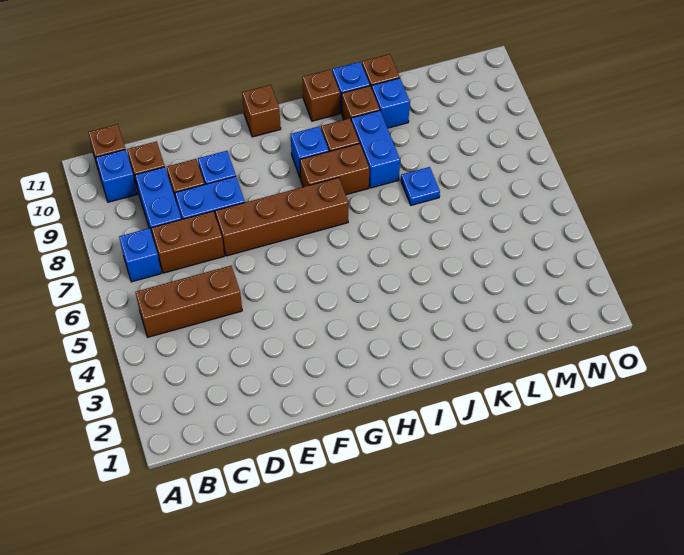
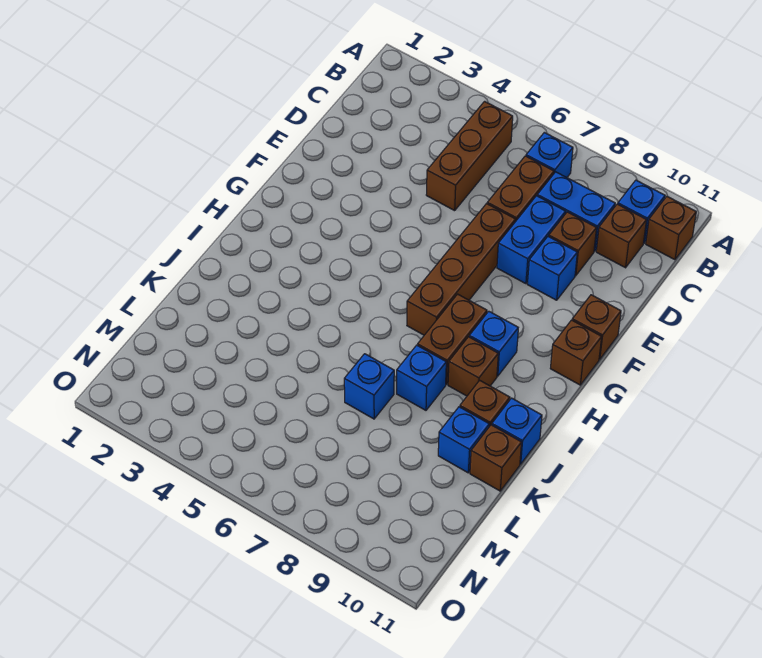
brown 1x1 brick [302,69,340,121] -> brown 1x1 brick moved to [572,295,621,359]
blue 1x2 brick [351,110,400,188] -> blue 1x1 brick [397,345,446,410]
blue 1x1 plate [401,167,440,205] -> blue 1x1 brick [344,354,394,419]

